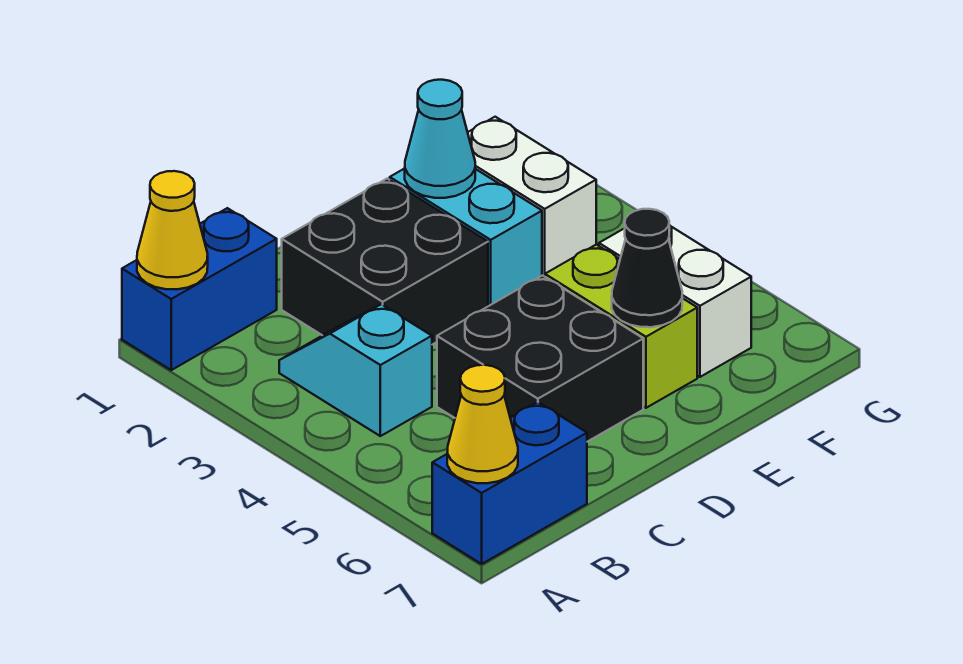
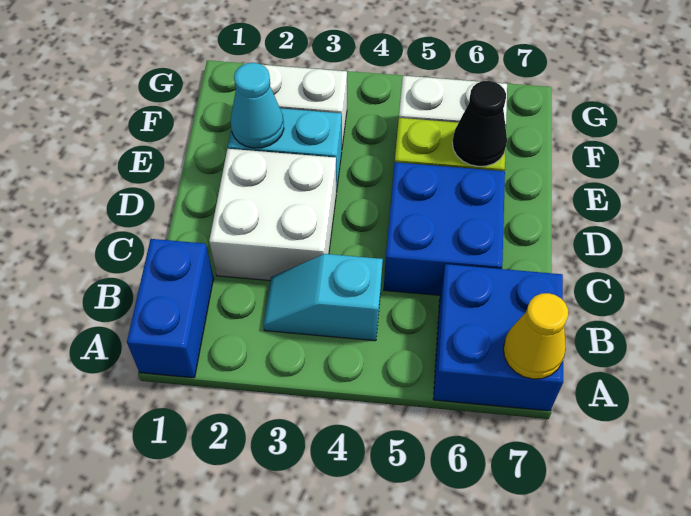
yellow 1x1 cone [137,171,208,289] -> none
blue 1x2 brick [432,402,587,564] -> blue 2x2 brick [433,264,563,411]
black 2x2 brick [282,179,488,345] -> white 2x2 brick [209,149,336,280]
black 2x2 brick [437,275,643,442] -> blue 2x2 brick [384,162,505,295]

